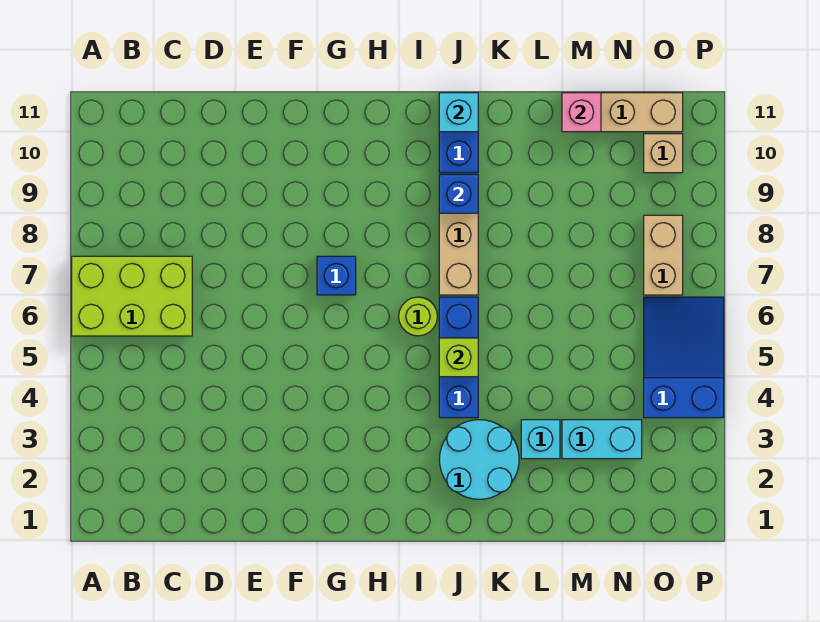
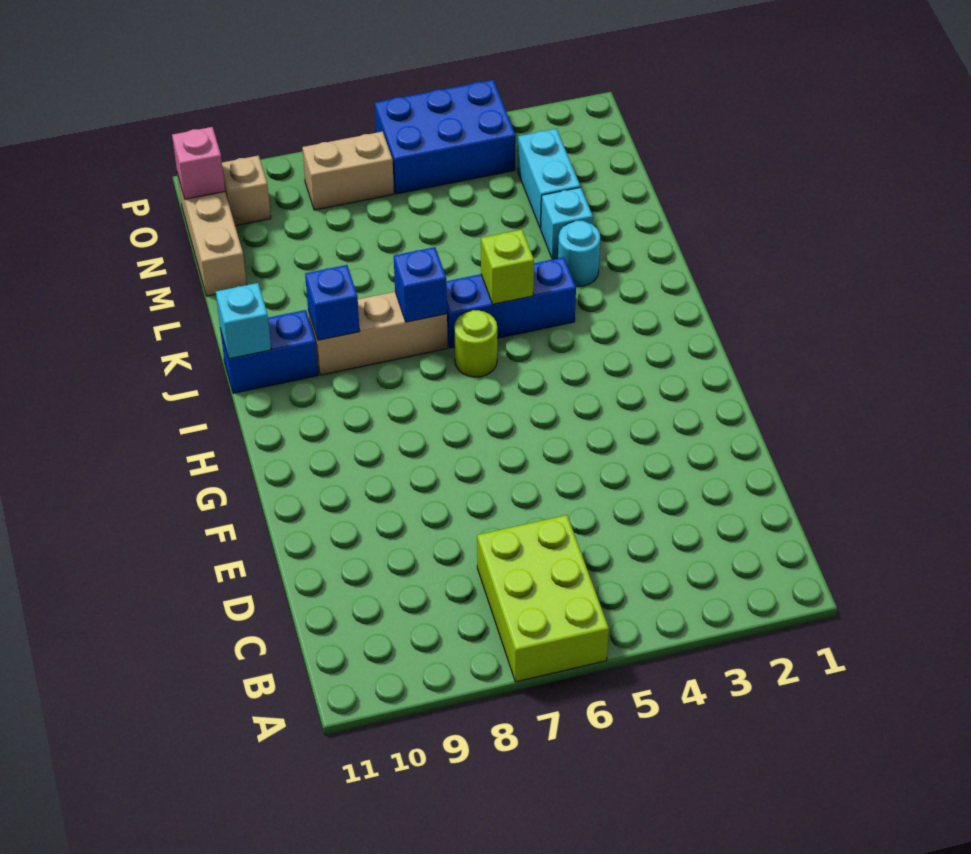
blue 1x1 brick [317,256,356,295] -> blue 1x1 brick moved to [394,247,447,322]
cyan 2x2 round brick [439,420,519,499] -> cyan 1x1 round brick [558,221,600,287]
pink 1x1 brick [562,93,601,132] -> pink 1x1 brick moved to [172,127,225,199]
blue 2x3 slope [644,297,724,418] -> blue 2x3 brick [375,80,516,194]

